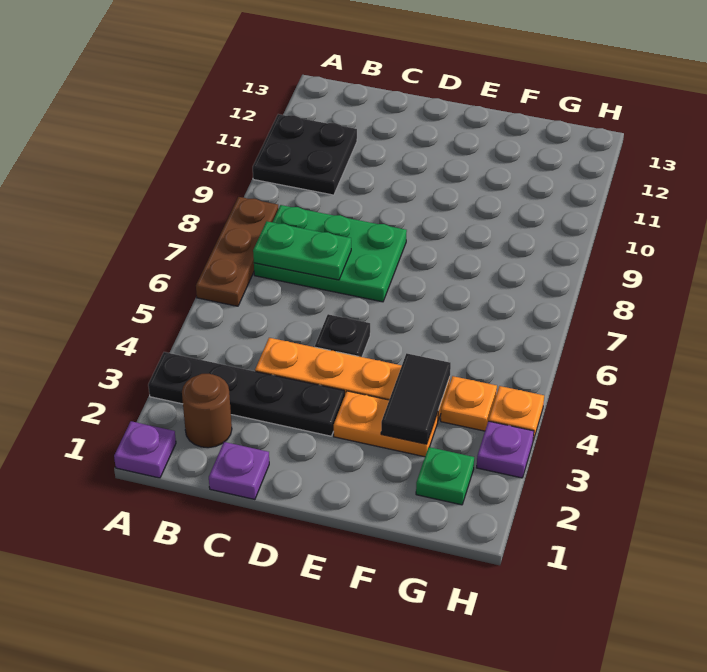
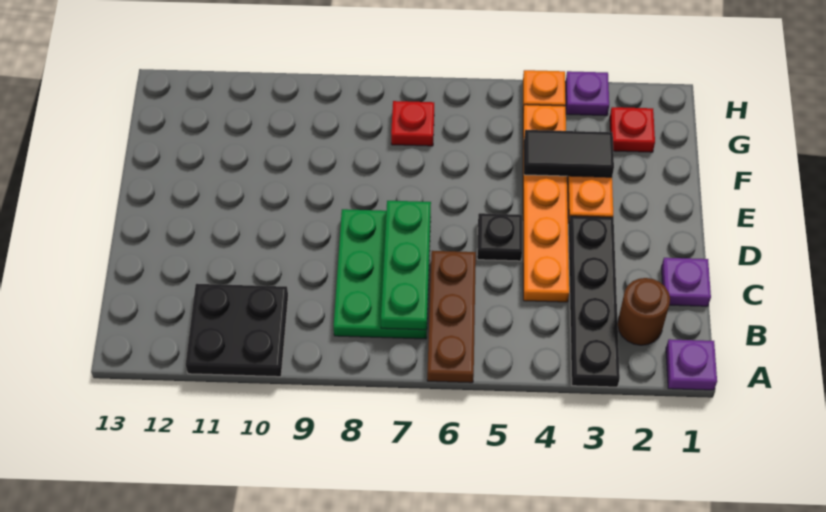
brown 1x3 plate [196,197,279,306] -> brown 1x3 plate turned to [427,251,476,383]
green 1x2 plate [253,221,351,280] -> green 1x3 plate [381,201,431,330]
green 1x1 plate [416,447,474,505] -> red 1x1 plate [610,107,655,152]
none -> red 1x1 plate [391,101,434,146]

